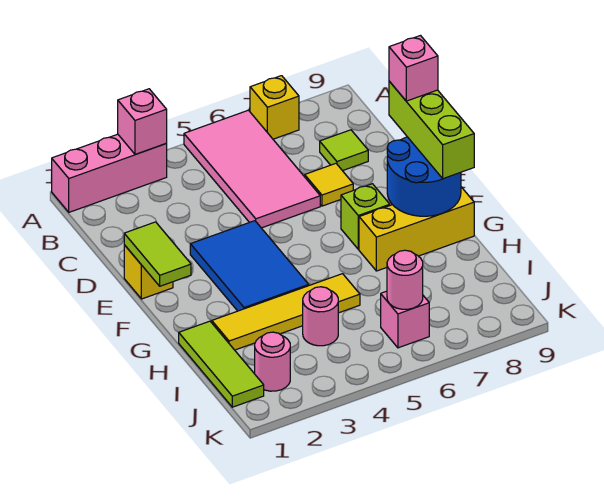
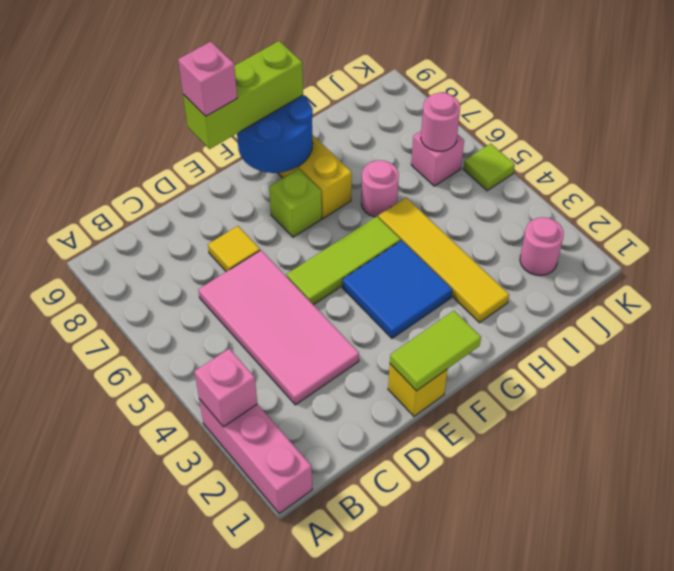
pink 2x4 tile [184,110,320,228] -> pink 2x4 tile turned to [198,250,359,405]
yellow 1x1 brick [250,76,299,139] -> none
lime 1x1 tile [320,130,368,171] -> lime 1x1 tile moved to [463,144,515,191]
blue 2x3 tile [190,221,309,311] -> blue 2x2 tile [342,240,452,338]
lime 1x3 tile [179,321,264,407] -> lime 1x3 tile moved to [286,216,401,305]
pink 1x1 round brick [303,287,338,346] -> pink 1x1 round brick moved to [361,160,399,217]

